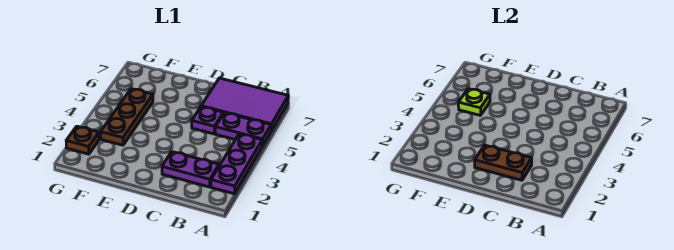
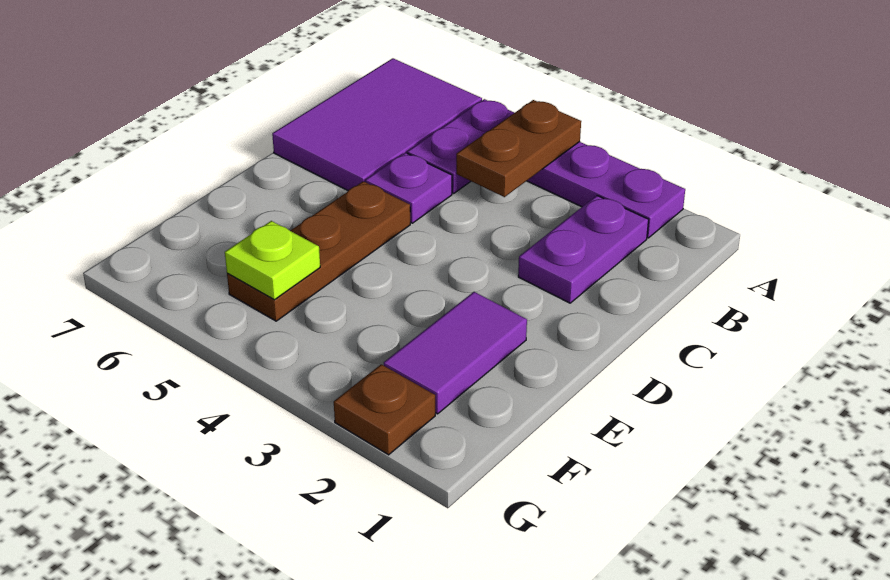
brown 1x2 plate [475,145,532,180] -> brown 1x2 plate moved to [456,100,581,197]
none -> purple 1x2 tile [384,292,527,414]
brown 1x3 plate [101,89,153,145] -> brown 1x3 plate turned to [227,181,410,321]

